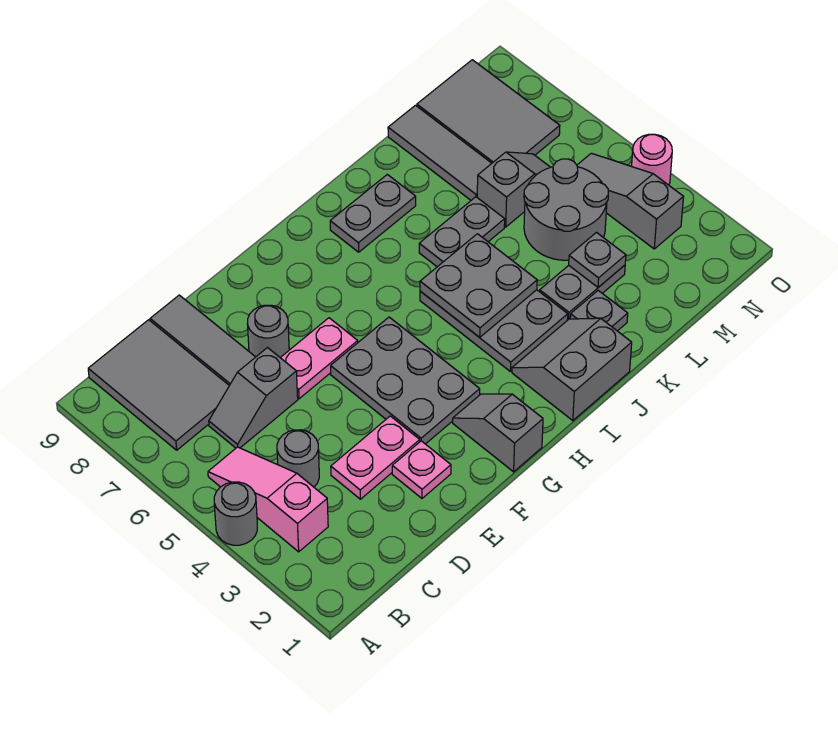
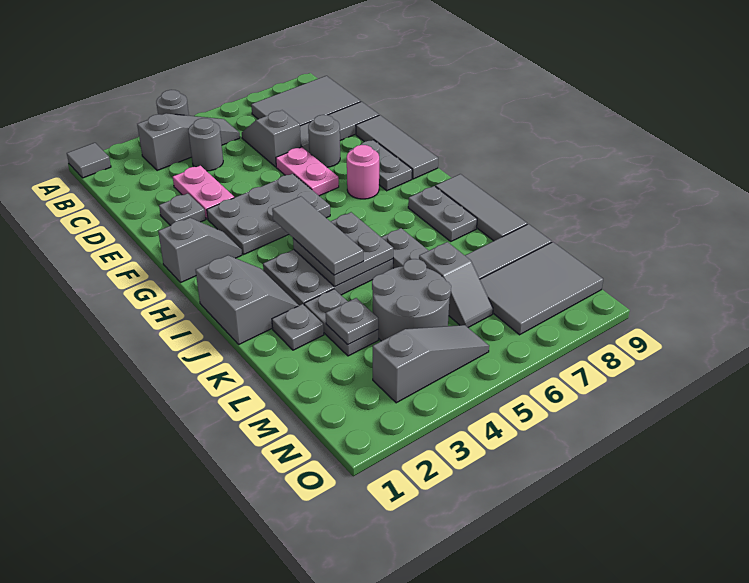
none -> grey 1x1 tile [67,143,111,178]
pink 1x3 slope [208,447,328,552] -> grey 1x3 slope [137,113,240,171]
pink 1x1 plate [392,441,451,498] -> grey 1x1 plate [159,193,206,226]
none -> grey 1x3 tile [356,115,438,179]
none -> grey 1x2 plate [348,140,412,191]
none -> grey 1x3 tile [272,196,363,275]
none -> grey 1x3 tile [435,174,527,241]
pink 1x1 round brick [632,134,672,185] -> pink 1x1 round brick moved to [347,145,379,199]

